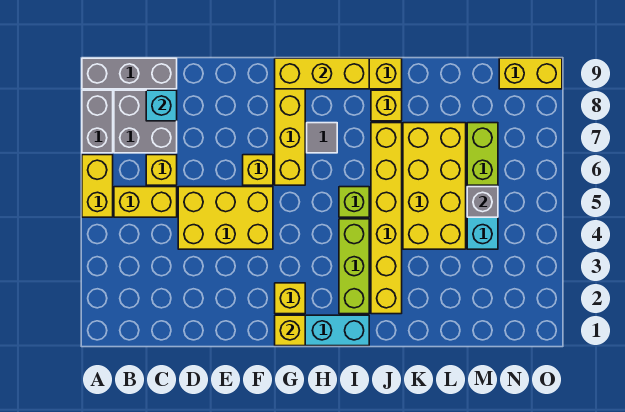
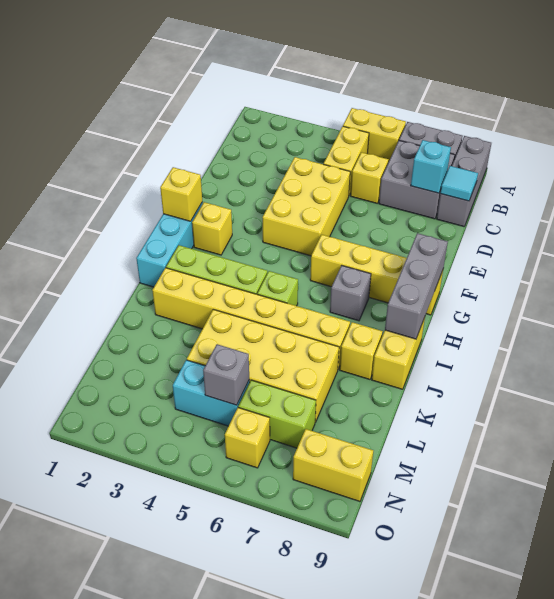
none -> cyan 1x1 tile [441,166,478,201]
yellow 1x1 brick [243,155,273,185] -> yellow 1x1 brick moved to [225,408,270,468]
yellow 1x3 brick [275,58,369,89] -> grey 1x3 brick [385,233,448,339]
grey 1x1 tile [307,123,337,153] -> grey 1x1 brick [330,266,371,321]
yellow 1x2 brick [499,58,562,89] -> yellow 1x2 brick turned to [293,429,373,501]

